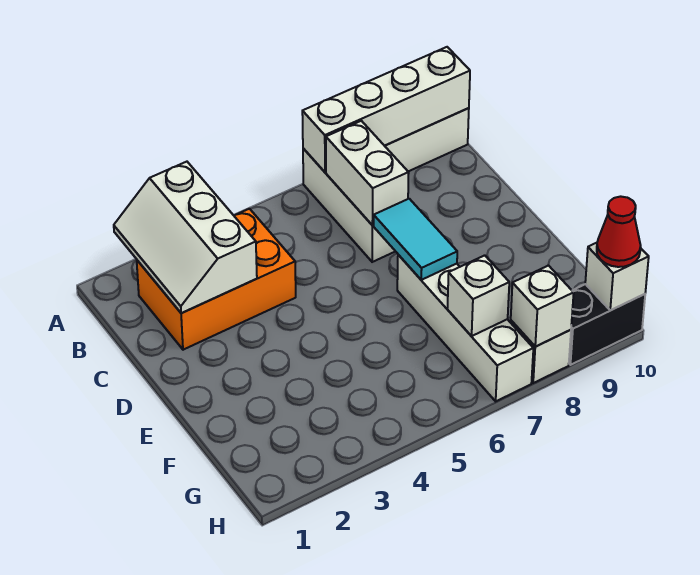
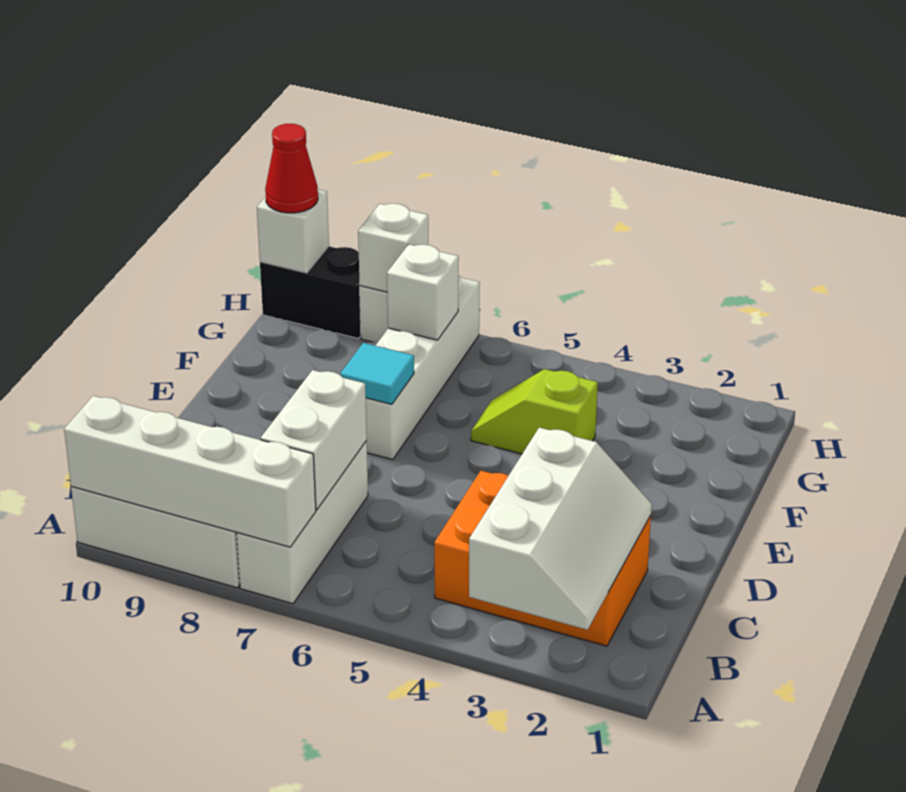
cyan 1x2 tile [374,199,457,280] -> cyan 1x1 tile [340,343,414,404]
none -> lime 1x2 slope [471,369,598,454]

